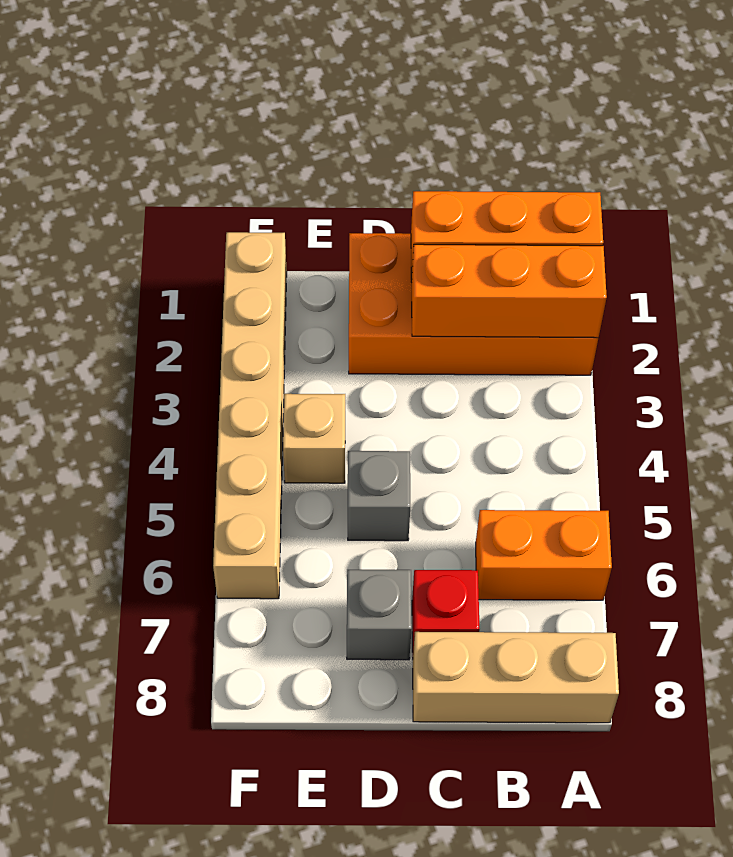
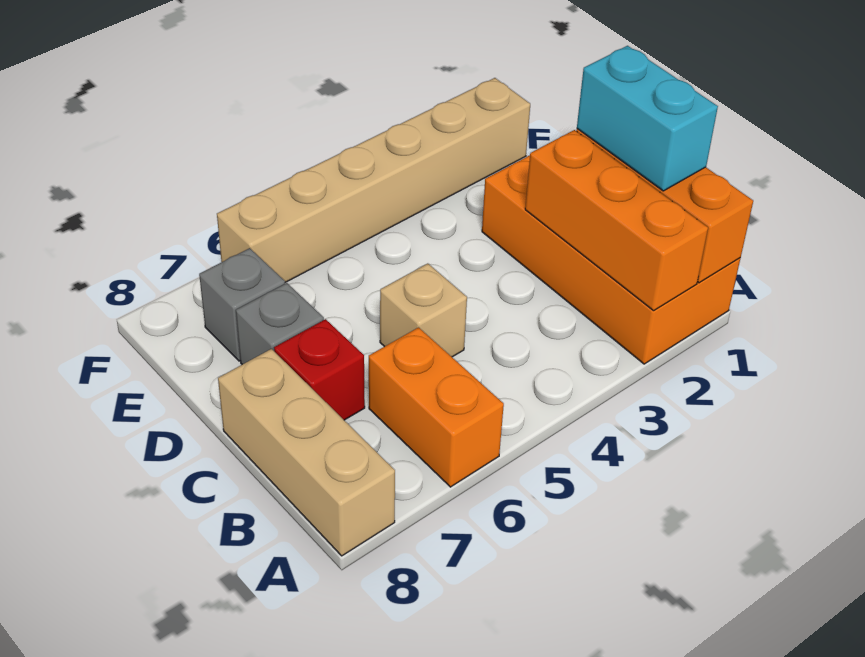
none -> cyan 1x2 brick [577,46,718,191]
grey 1x1 brick [348,451,410,541] -> grey 1x1 brick moved to [199,248,285,361]
tan 1x1 brick [283,394,345,483] -> tan 1x1 brick moved to [380,264,467,357]

